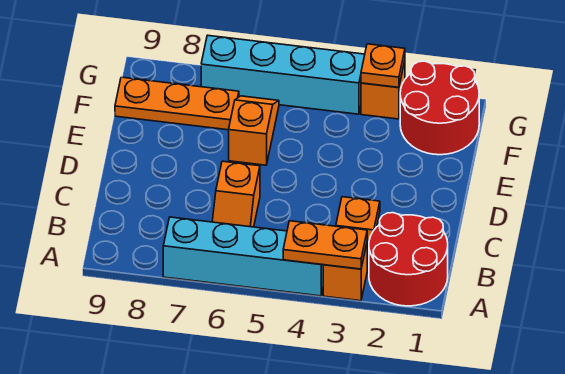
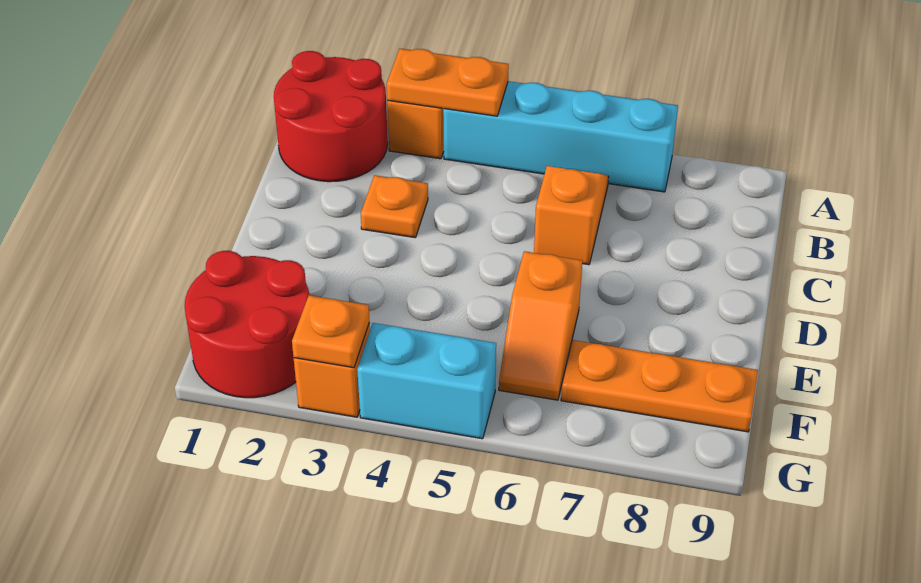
cyan 1x4 brick [201,35,365,114] -> cyan 1x2 brick [357,323,496,439]

